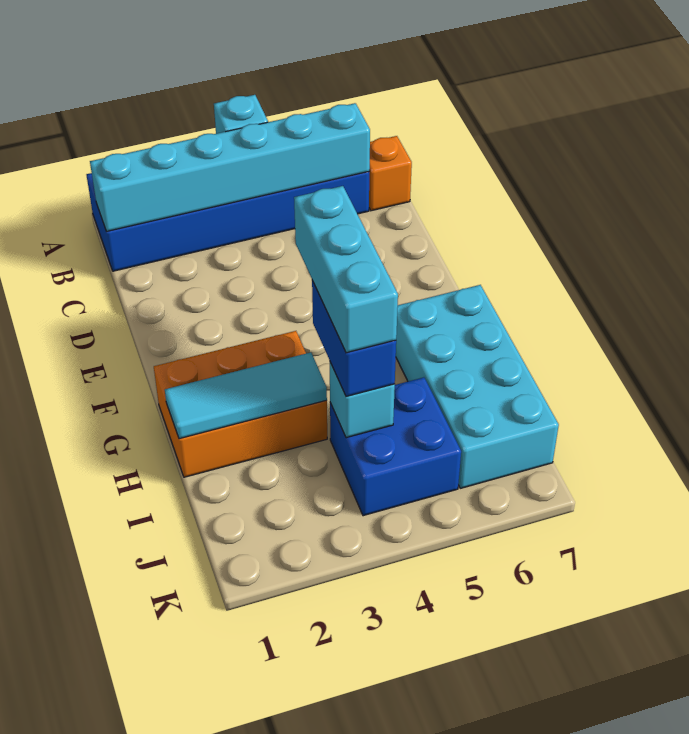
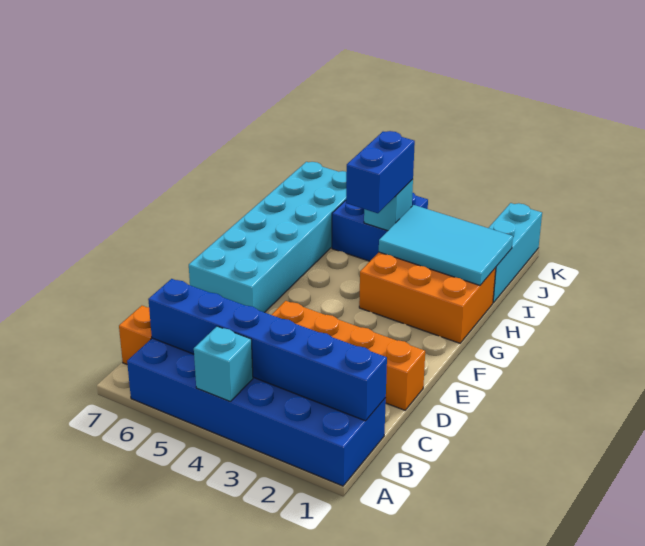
cyan 1x6 brick [90,103,370,232] -> blue 1x6 brick [148,279,387,421]
none -> orange 1x4 brick [272,301,425,410]
cyan 1x3 brick [294,186,398,353] -> cyan 1x3 brick moved to [489,203,542,303]
cyan 2x4 brick [396,285,559,488] -> cyan 2x6 brick [189,162,346,313]
cyan 1x3 tile [165,352,327,439] -> cyan 2x3 tile [379,205,513,285]

